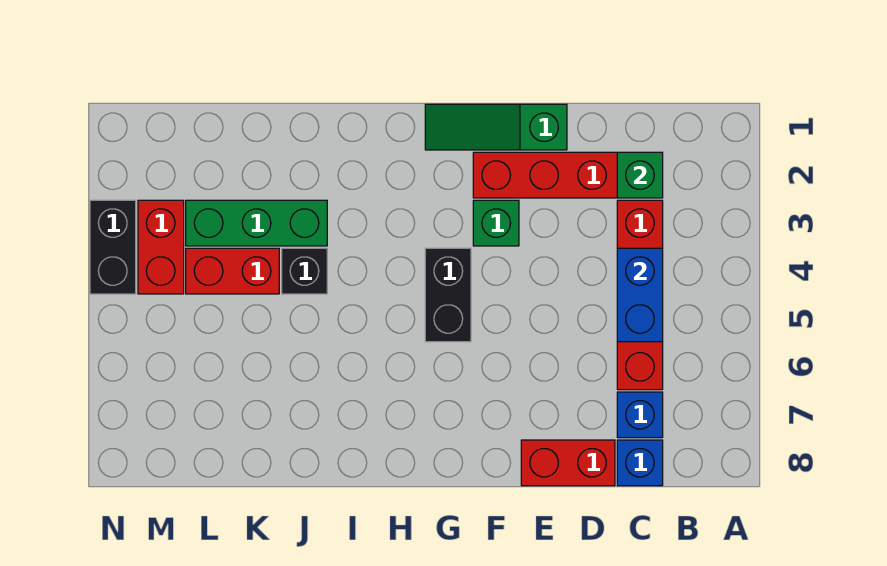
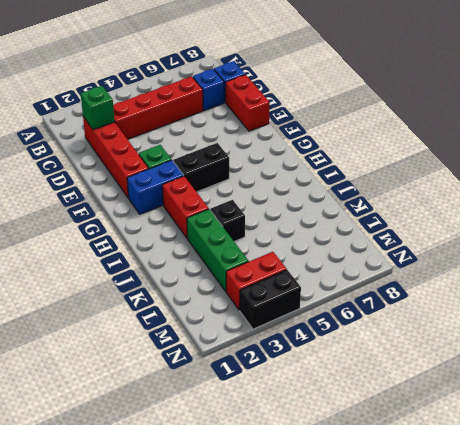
blue 1x2 brick [617,248,663,342] -> blue 1x2 brick moved to [127,160,184,214]
green 1x3 slope [425,104,567,150] -> none
red 1x2 brick [186,248,279,294] -> red 1x2 brick moved to [162,176,209,239]

